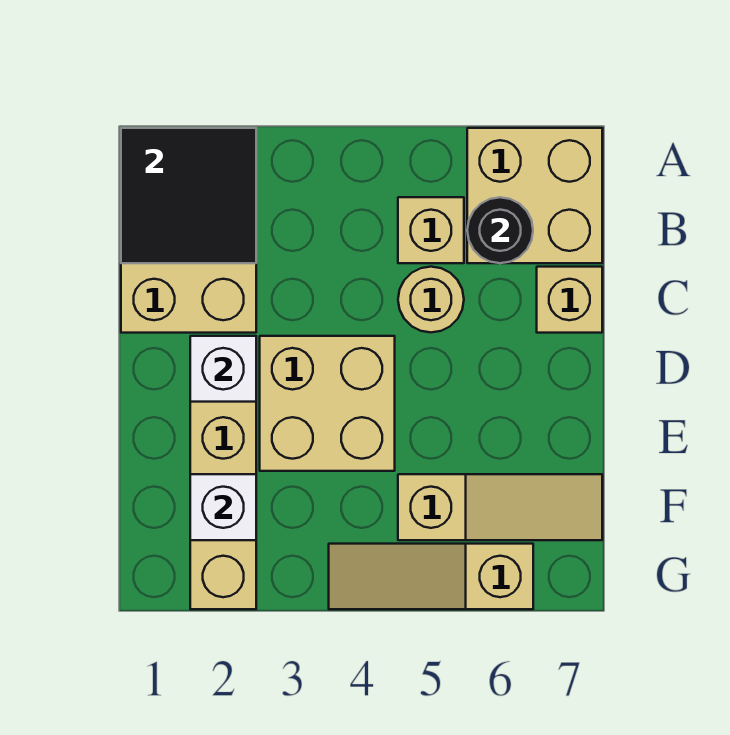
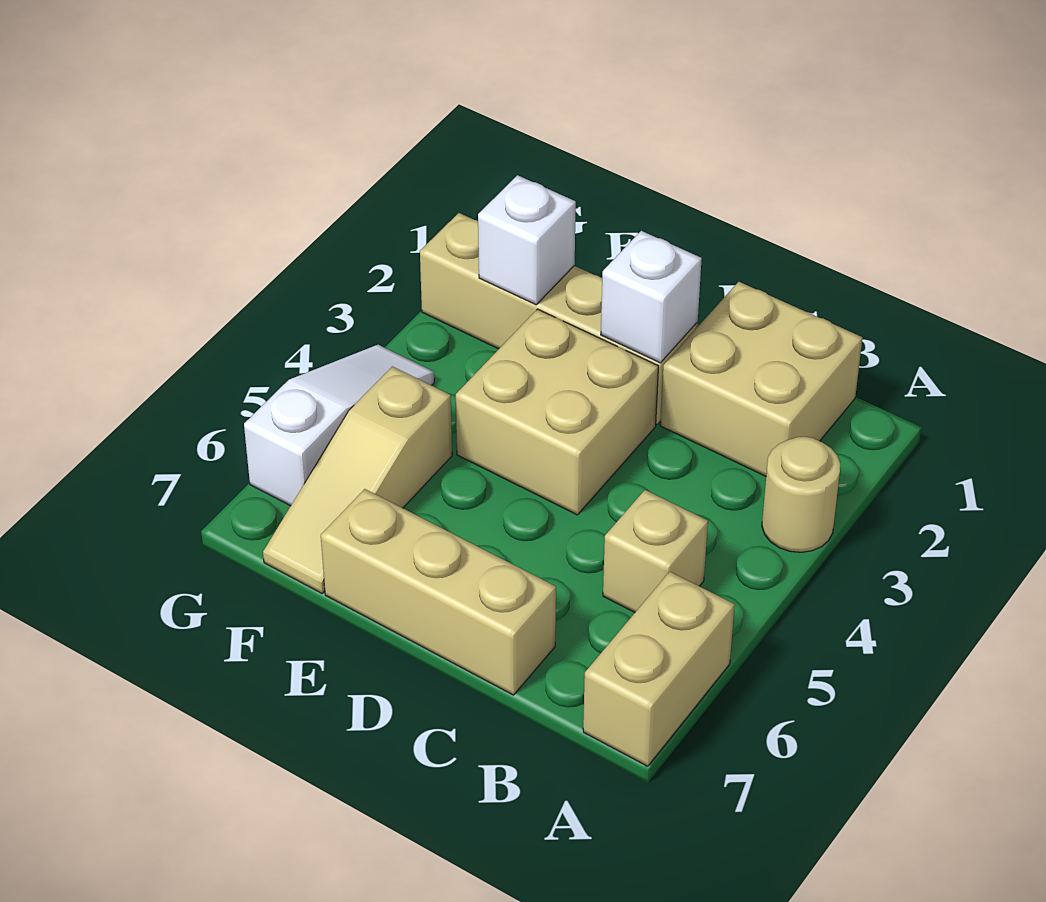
black 2x2 tile [121,128,256,263] -> none
tan 2x2 brick [467,128,602,263] -> tan 1x2 brick [583,572,735,766]
black 1x1 round brick [467,197,533,263] -> none
tan 1x1 round brick [398,267,464,332] -> tan 1x1 round brick moved to [762,437,840,552]
tan 1x1 brick [537,267,602,333] -> tan 1x3 brick [321,489,556,695]
tan 1x3 slope [329,544,533,609] -> white 1x3 slope [244,345,434,506]

